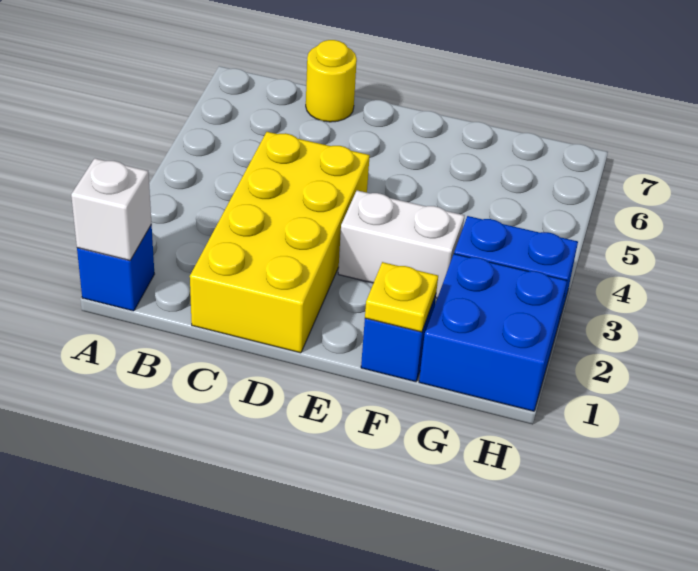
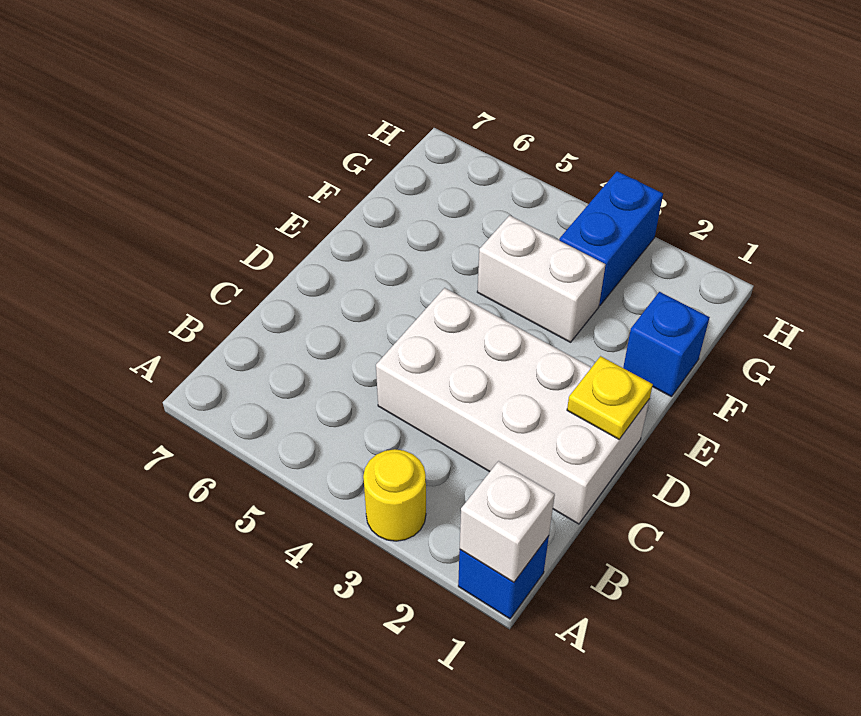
yellow 2x4 brick [190,132,370,353] -> white 2x4 brick [376,288,650,524]
yellow 1x1 round brick [306,40,357,122] -> yellow 1x1 round brick moved to [363,449,426,541]
white 1x2 brick [338,191,465,298] -> white 1x2 brick turned to [477,215,605,342]
yellow 1x1 plate [365,262,438,332] -> yellow 1x1 plate moved to [567,356,653,439]
blue 2x2 brick [419,254,567,411] -> none

